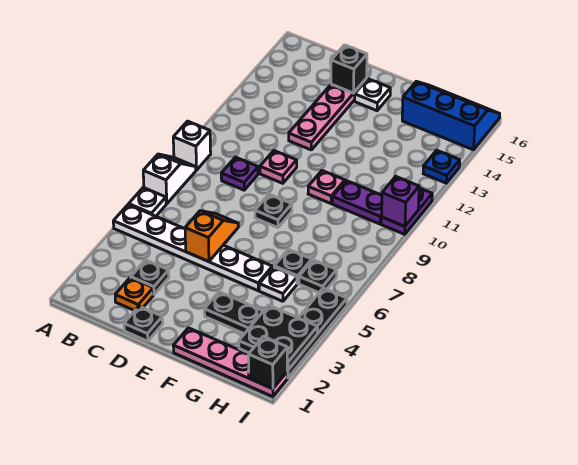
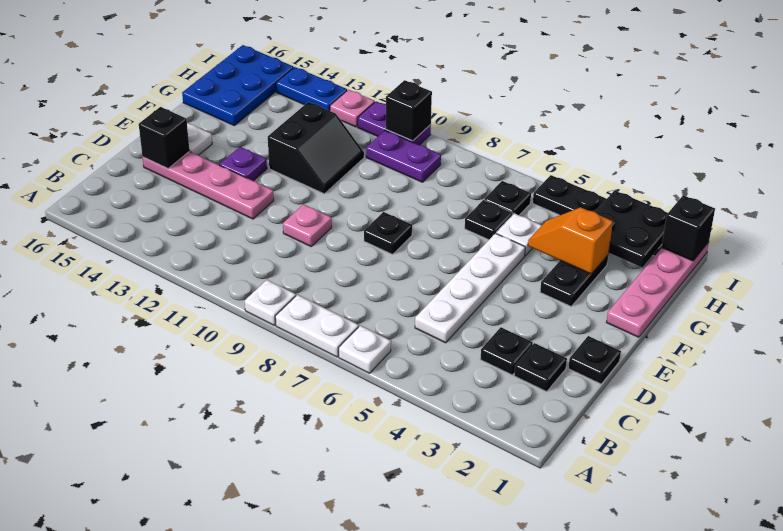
white 1x6 plate [113,205,272,291] -> white 1x4 plate [415,233,525,343]
white 1x2 slope [143,154,196,204] -> white 1x2 plate [275,295,359,357]
white 1x1 brick [173,121,211,170] -> white 1x1 plate [245,280,296,325]
orange 1x1 plate [115,278,154,311] -> black 1x1 plate [514,343,567,392]
purple 1x1 plate [221,157,258,190] -> purple 1x1 plate moved to [219,147,267,181]
orange 1x2 slope [185,211,238,262] -> orange 1x2 slope moved to [528,207,613,274]
pink 1x1 plate [308,171,345,204] -> pink 1x1 plate moved to [330,90,375,127]
none -> black 2x2 slope [268,102,364,194]
purple 1x2 plate [332,181,382,224] -> purple 1x2 plate turned to [366,131,441,182]
blue 2x3 slope [402,81,500,150] -> blue 2x3 plate [182,45,294,125]
purple 1x1 brick [382,177,419,226] -> black 1x1 brick [386,80,432,141]
blue 1x1 plate [423,150,460,183] -> blue 1x2 plate [276,67,347,111]

